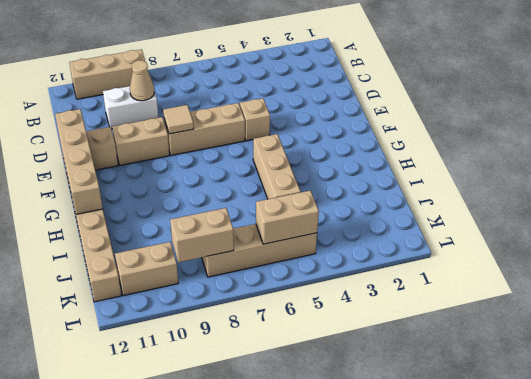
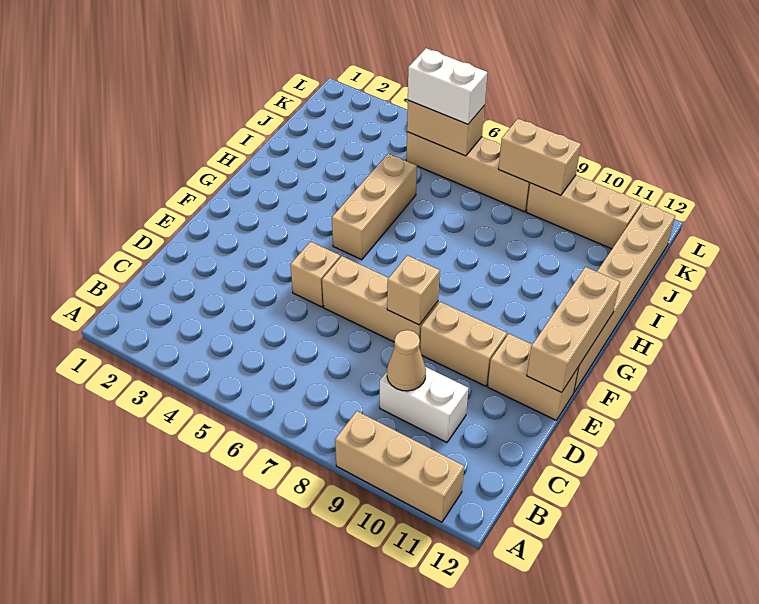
tan 1x1 tile [163,105,194,134] -> tan 1x1 brick [387,255,440,325]
tan 1x4 brick [55,109,103,214] -> tan 1x3 brick [527,267,620,392]
none -> white 1x2 brick [408,48,487,124]
tan 1x2 brick [115,242,178,296] -> tan 1x3 brick [526,175,641,249]

